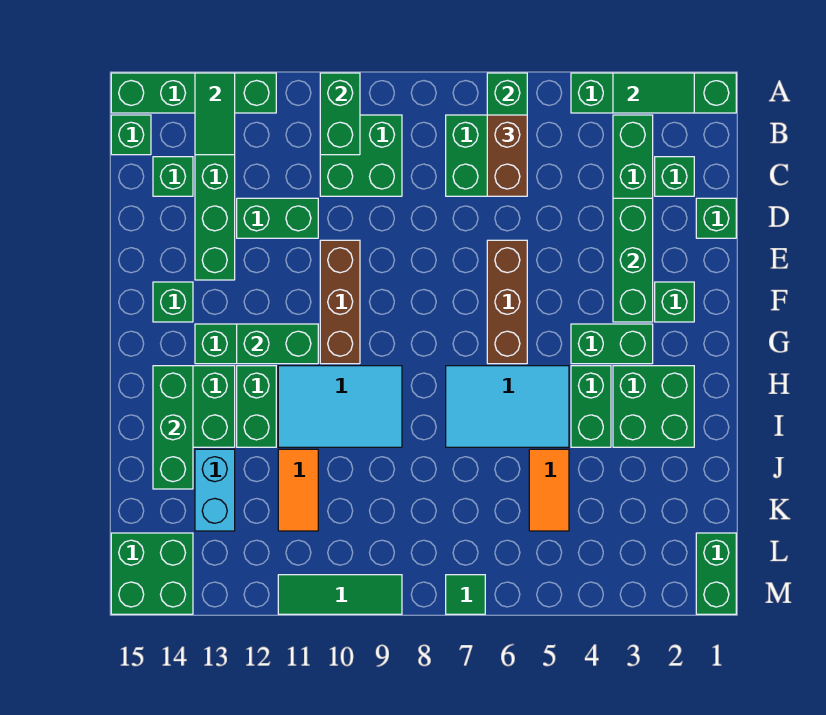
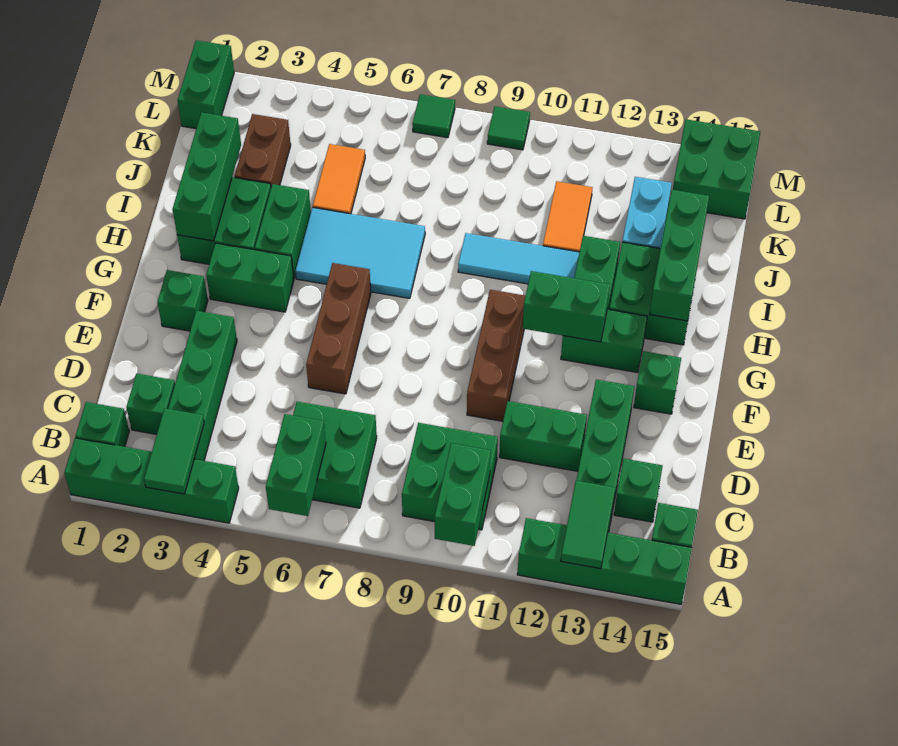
green 1x2 tile [613,73,694,113] -> green 1x2 tile turned to [144,408,204,494]
brown 1x2 brick [487,115,527,196] -> brown 1x2 brick moved to [235,114,291,187]
green 1x1 brick [696,198,736,238] -> green 1x1 brick moved to [75,402,129,447]
green 1x3 brick [613,198,653,322] -> green 1x3 brick moved to [172,112,241,241]
cyan 2x3 tile [278,366,402,447] -> cyan 1x3 tile [458,233,579,284]
green 1x3 tile [278,575,402,614] -> green 1x1 tile [487,106,530,150]

